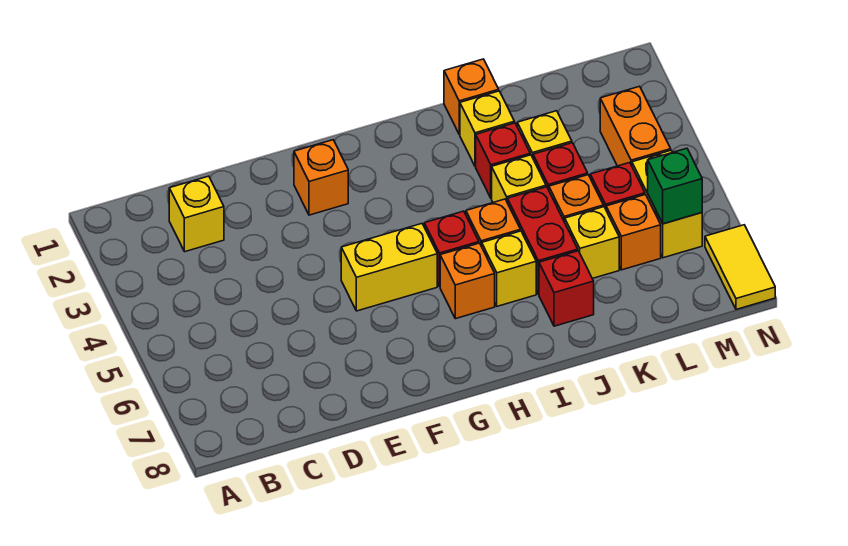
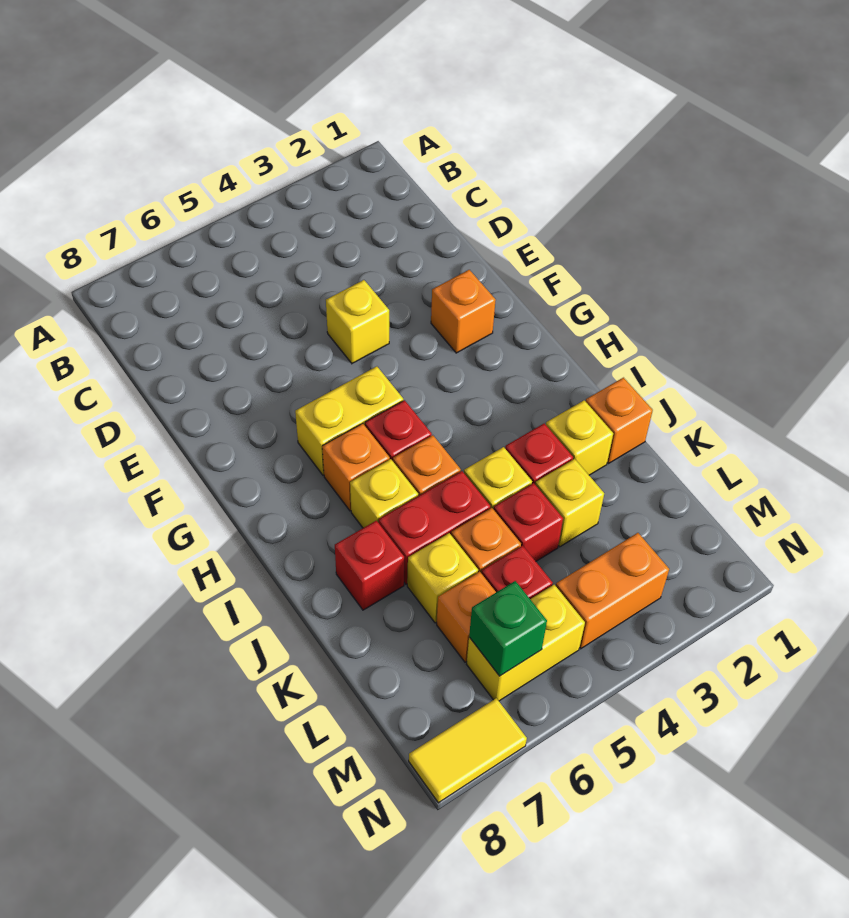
yellow 1x1 brick [169,176,224,252] -> yellow 1x1 brick moved to [326,280,389,363]
yellow 1x2 brick [341,224,437,311] -> yellow 1x2 brick turned to [295,366,403,475]

